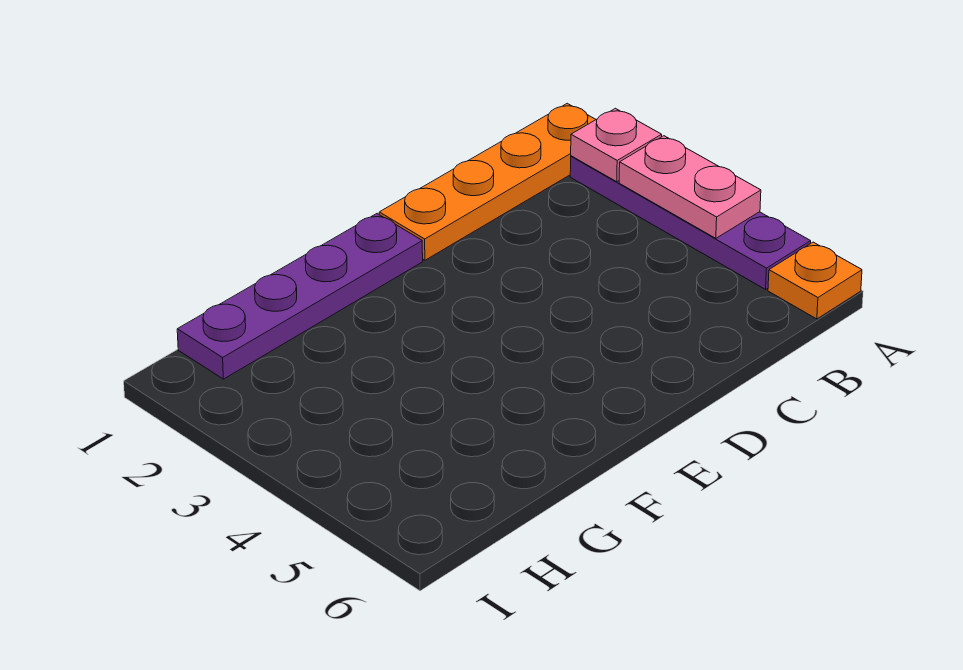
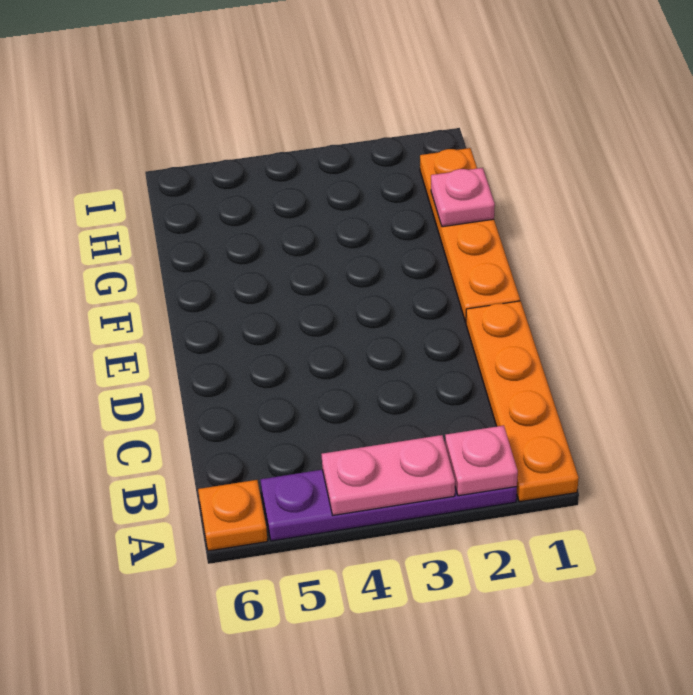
purple 1x4 plate [177,214,423,379] -> orange 1x4 plate [420,148,520,322]
none -> pink 1x1 plate [431,168,495,227]

